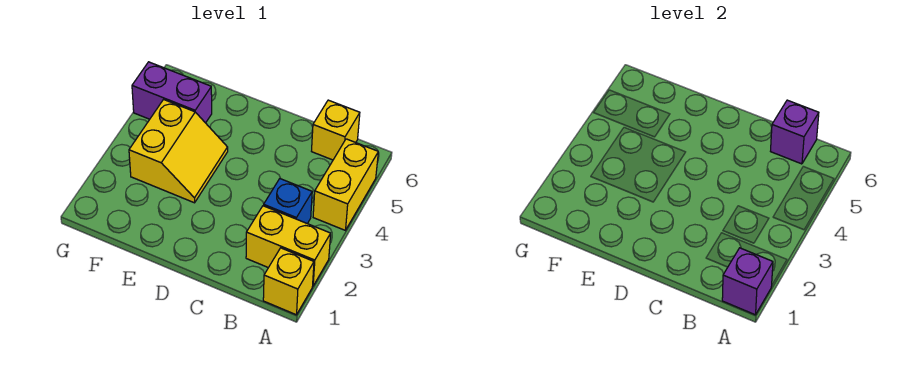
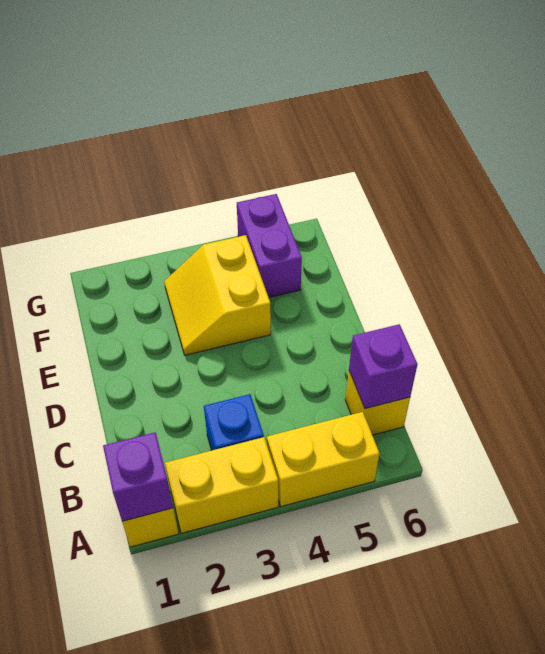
yellow 1x2 brick [246,206,331,286] -> yellow 1x2 brick turned to [165,437,278,533]
yellow 2x2 slope [129,100,228,203] -> yellow 2x2 slope turned to [164,235,271,355]

